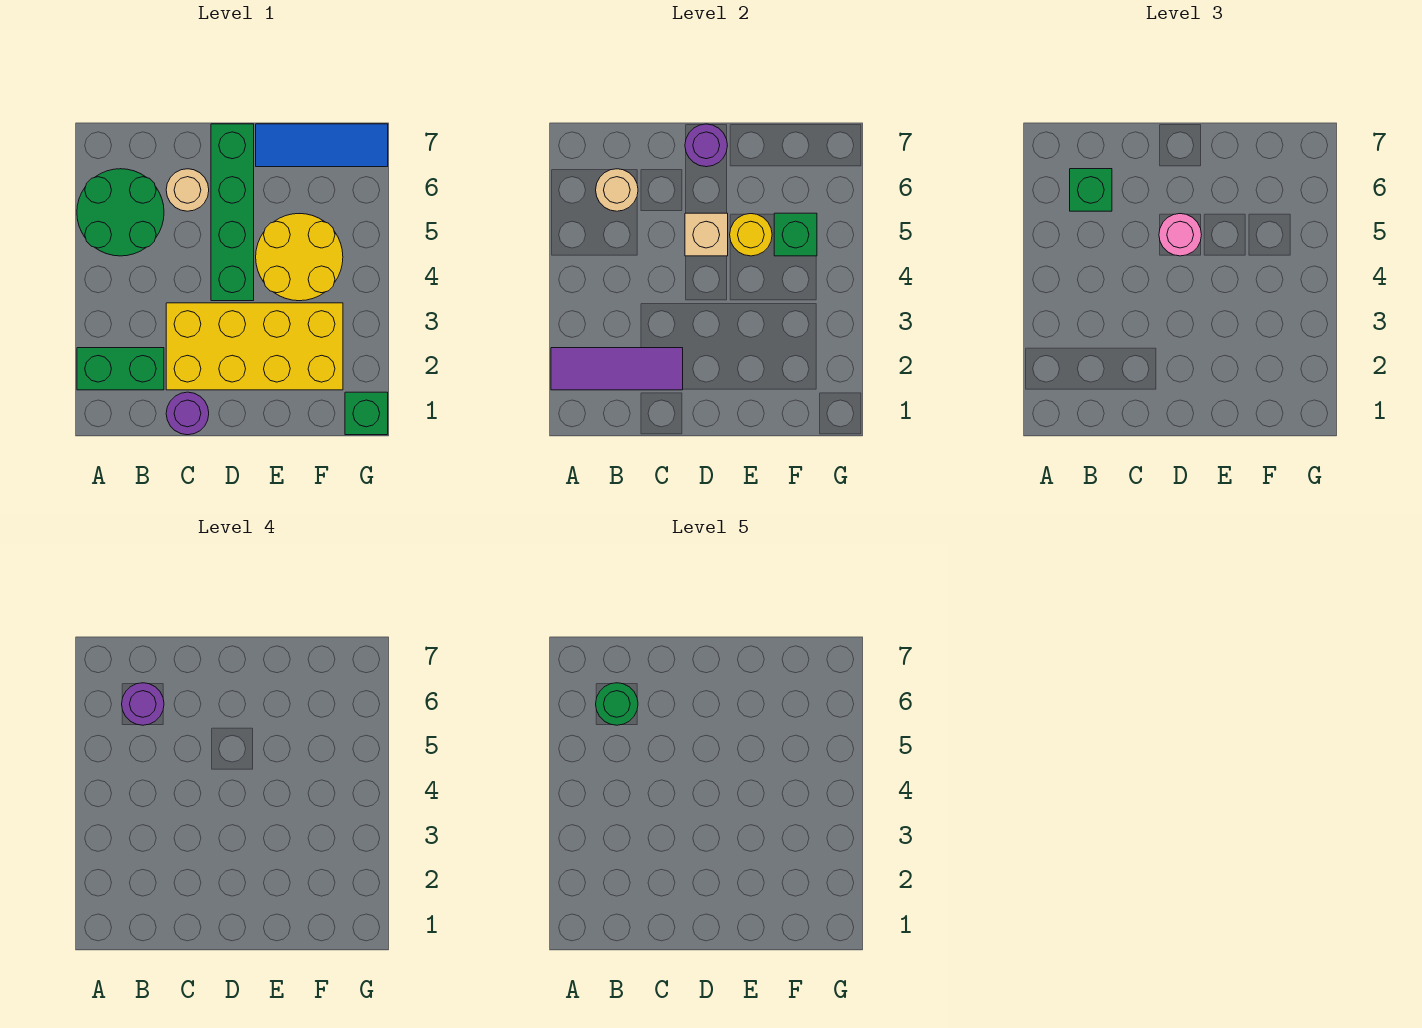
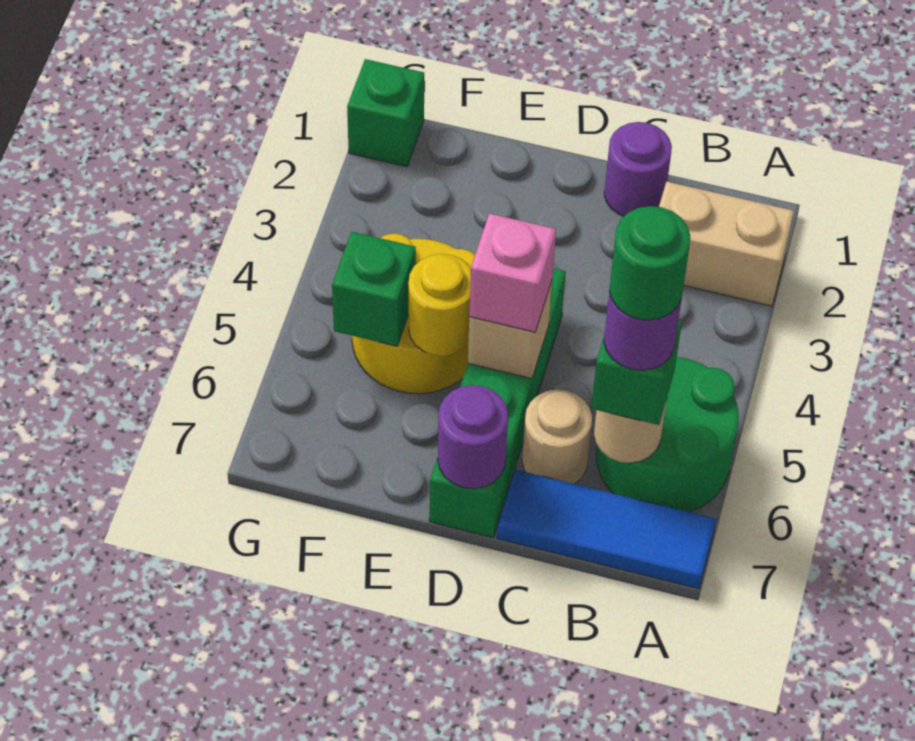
green 1x2 brick [77,348,164,390] -> tan 1x2 brick [659,182,794,306]
purple 1x3 tile [551,348,683,390] -> none
yellow 2x4 brick [166,303,343,390] -> none
pink 1x1 round brick [1159,214,1201,256] -> pink 1x1 brick [469,213,556,332]
blue 1x3 tile [256,124,388,167] -> blue 1x3 tile moved to [497,470,716,589]

